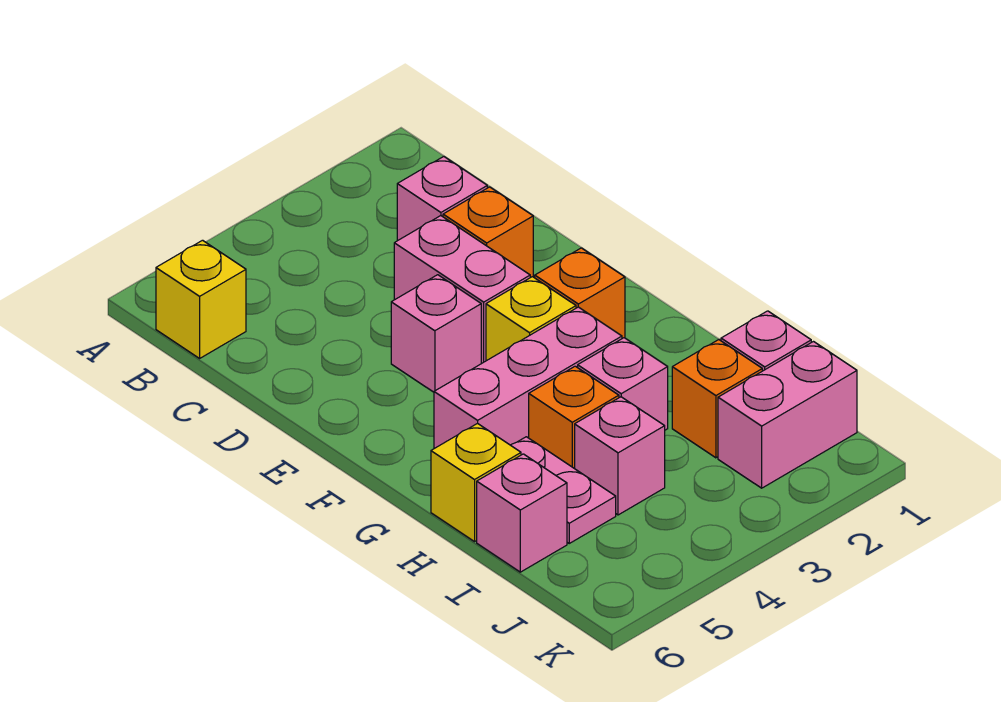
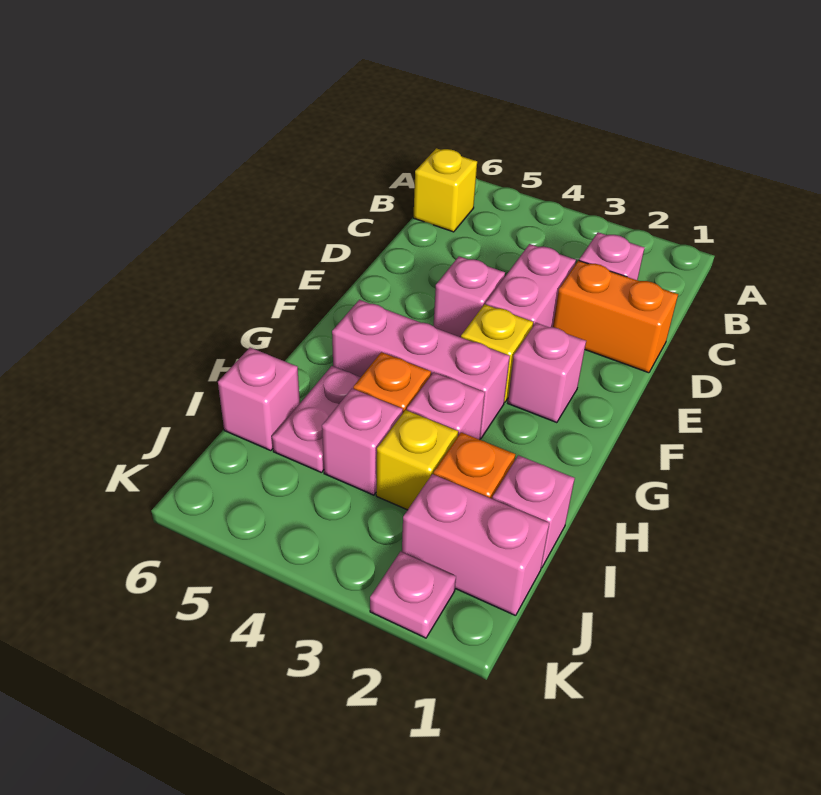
orange 1x1 brick [443,187,533,277] -> orange 1x2 brick [553,261,678,373]
orange 1x1 brick [535,248,625,338] -> pink 1x1 brick [508,323,586,423]
yellow 1x1 brick [431,423,521,542] -> yellow 1x1 brick moved to [376,410,458,510]
none -> pink 1x1 plate [370,552,456,638]

